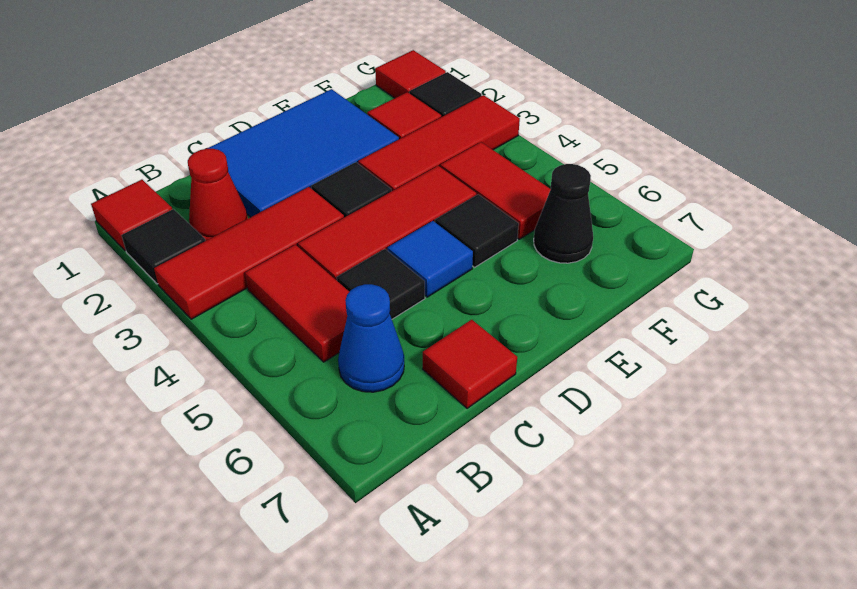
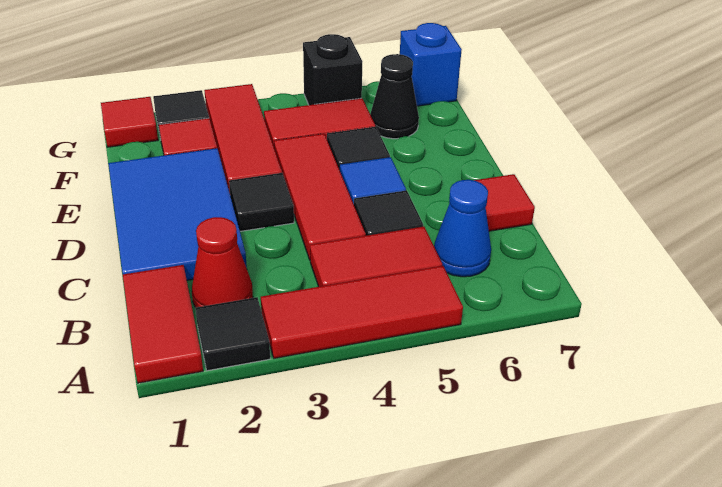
red 1x1 tile [91,180,172,251] -> red 1x2 tile [123,265,203,383]
red 1x3 tile [154,187,344,319] -> red 1x3 tile turned to [261,266,463,358]
none -> black 1x1 brick [303,34,363,105]
none -> blue 1x1 brick [400,23,462,106]

